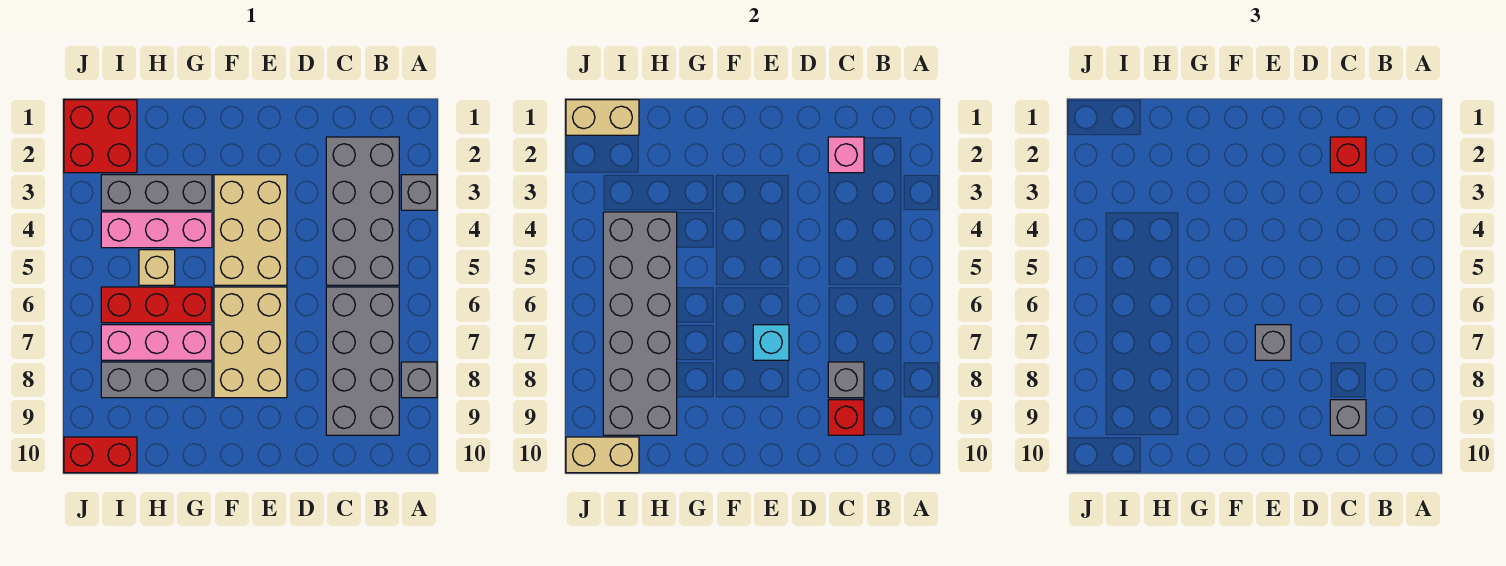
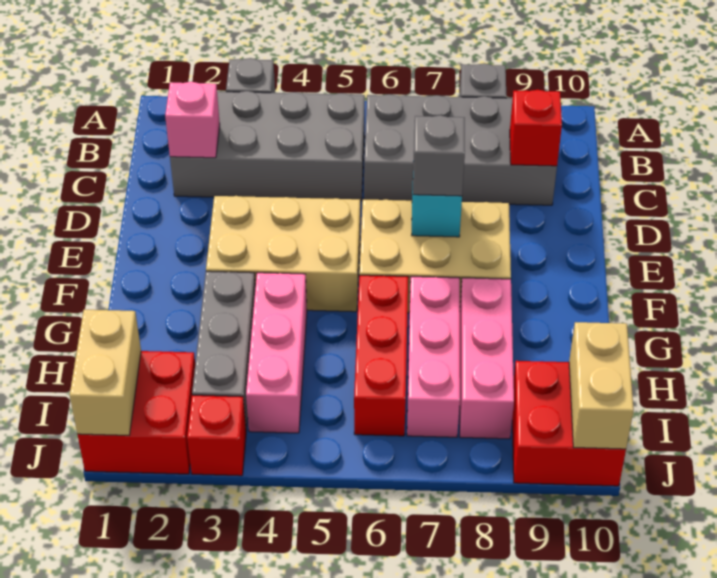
red 1x1 brick [1330,137,1366,173] -> red 1x1 brick moved to [187,395,246,476]
grey 1x1 brick [828,362,864,398] -> none
grey 1x1 brick [1330,400,1366,435] -> none
grey 1x3 brick [101,362,212,398] -> pink 1x3 brick [460,278,514,439]
grey 2x6 brick [603,212,677,435] -> none
tan 1x1 brick [139,250,175,285] -> none
red 1x2 brick [64,437,137,473] -> red 2x2 brick [512,361,626,486]

